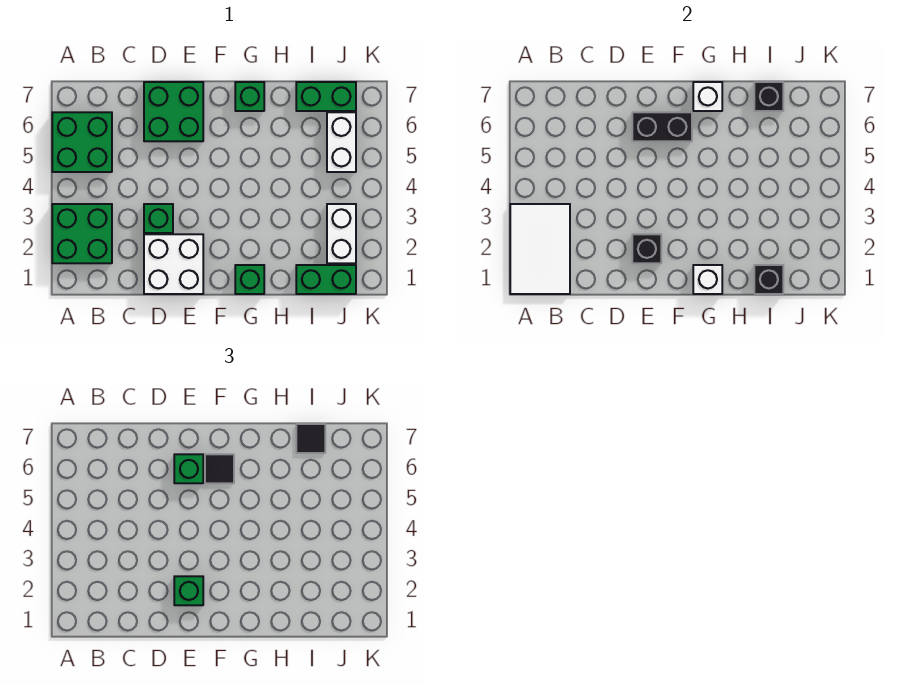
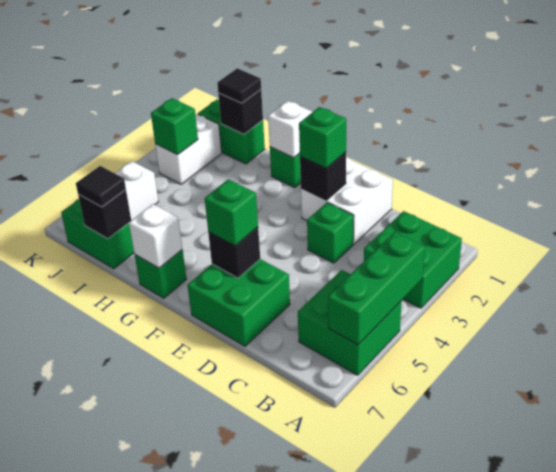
white 2x3 tile [510,204,570,294] -> none
none -> green 1x3 brick [328,232,425,345]
black 1x2 brick [632,112,692,141] -> black 1x1 brick [208,227,260,278]
black 1x1 tile [205,454,234,483] -> black 1x1 tile moved to [217,68,261,103]
none -> green 1x1 brick [151,98,198,155]

